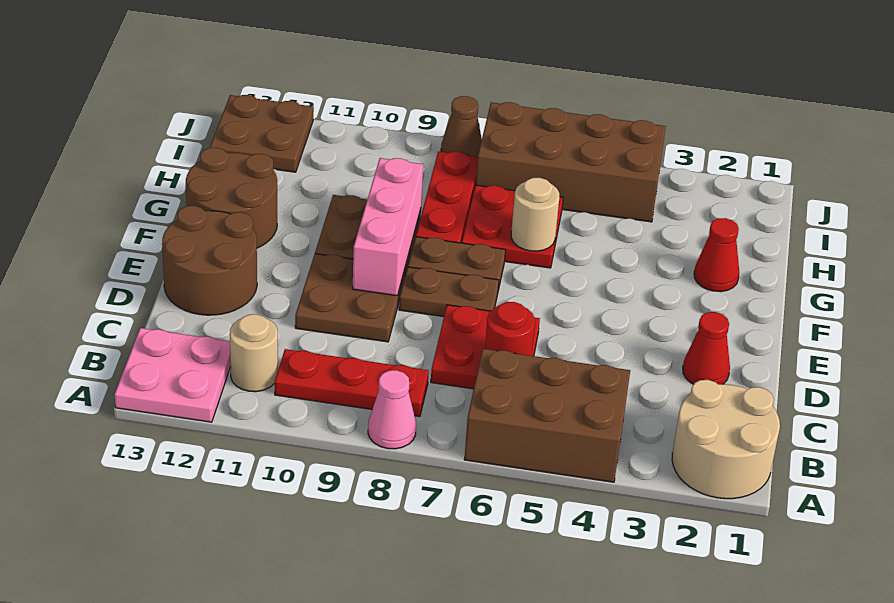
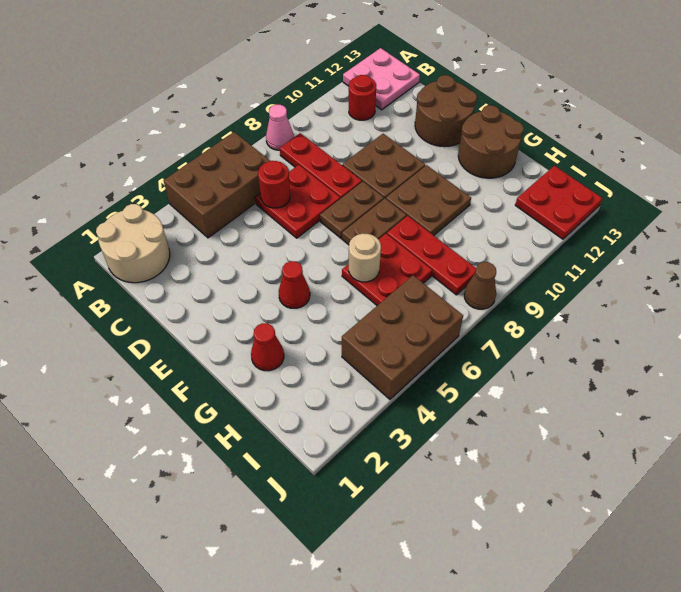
red 1x3 plate [275,349,429,417] -> red 1x3 plate turned to [280,133,362,198]
tan 1x1 round brick [230,314,278,392] -> red 1x1 round brick [349,75,376,120]
red 1x1 cone [683,312,730,384] -> red 1x1 cone moved to [279,261,310,308]
pink 1x3 brick [353,158,423,296] -> none
brown 2x4 brick [476,102,666,222] -> brown 2x3 brick [342,275,463,399]
brown 2x2 plate [210,95,314,172] -> red 2x2 plate [515,166,602,239]

